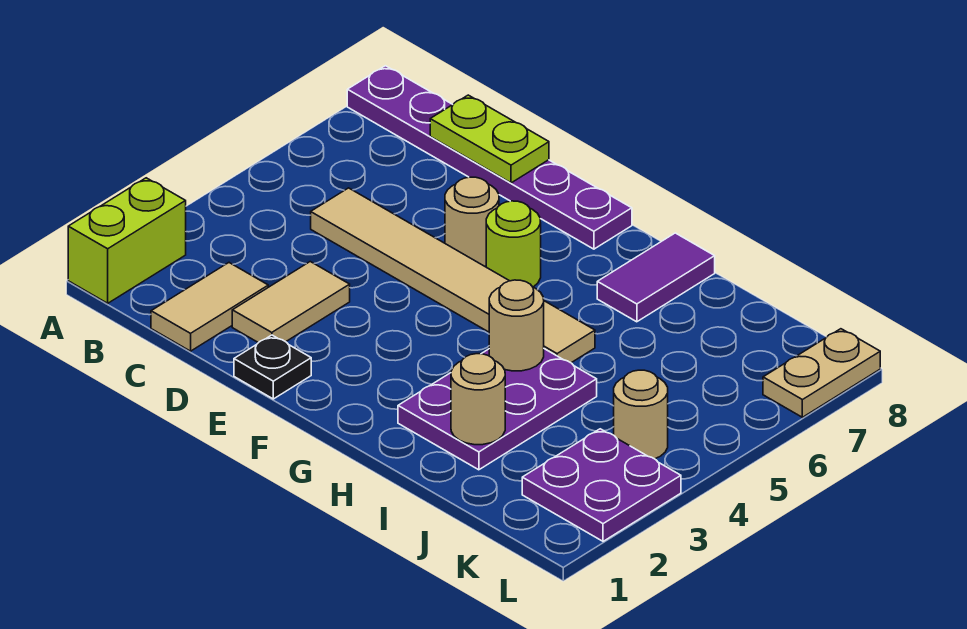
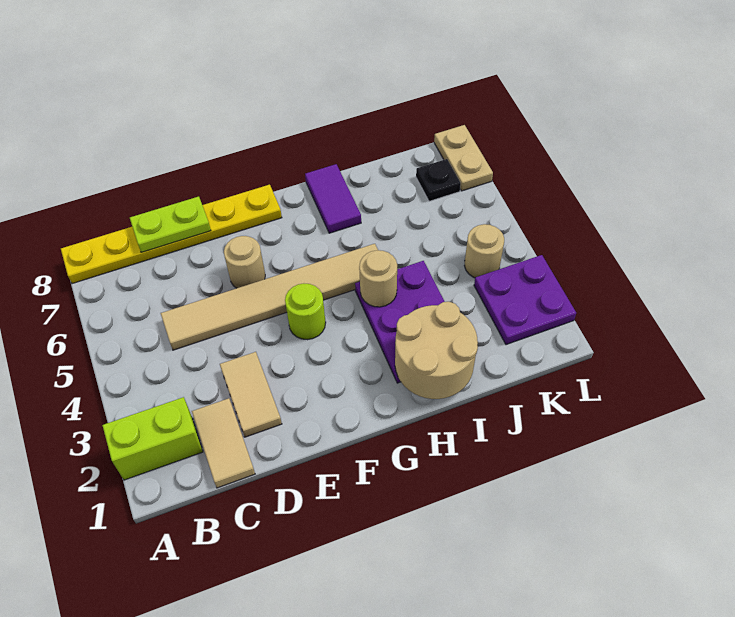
lime 1x2 brick [68,178,186,303] -> lime 1x2 brick turned to [102,397,203,480]
purple 1x6 plate [347,66,632,249] -> yellow 1x6 plate [61,185,282,284]
black 1x1 plate [234,335,311,399] -> black 1x1 plate moved to [416,159,461,201]
lime 1x1 round brick [486,201,541,287] -> lime 1x1 round brick moved to [285,283,326,340]
tan 1x1 round brick [451,354,505,445] -> tan 2x2 round brick [395,302,478,399]

